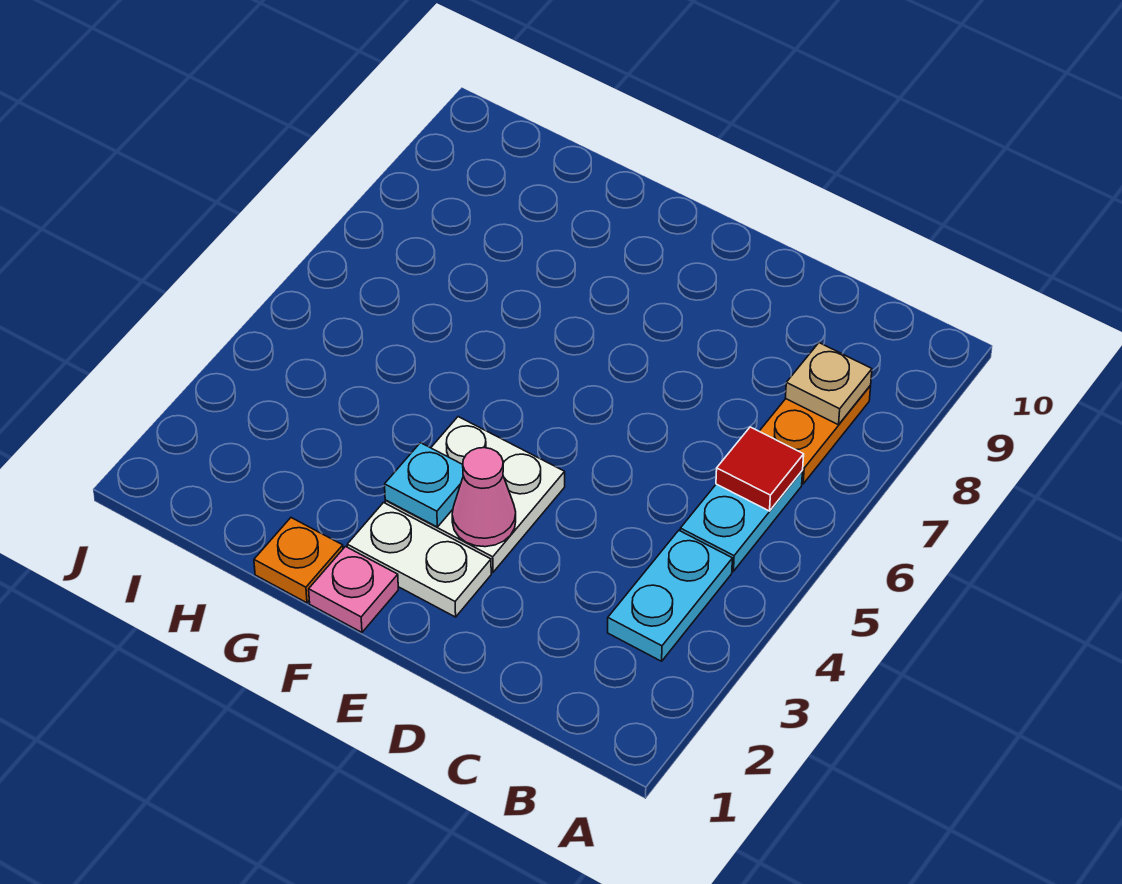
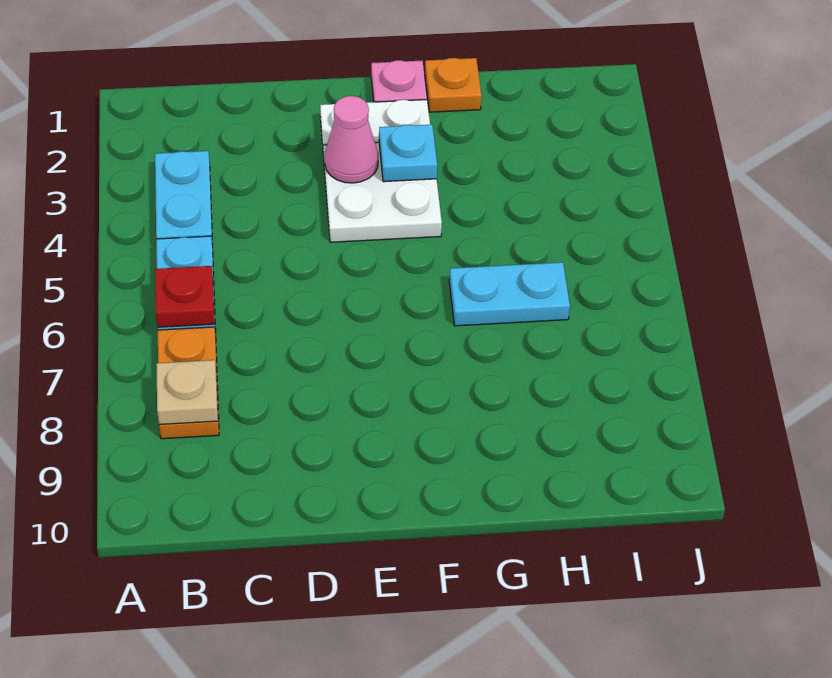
red 1x1 tile [716,427,804,511] -> red 1x1 plate [155,266,215,327]
none -> cyan 1x2 plate [449,262,570,326]

